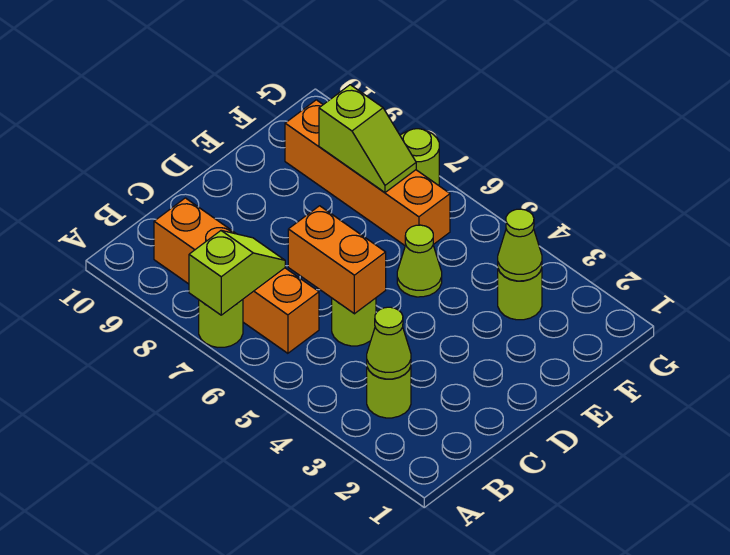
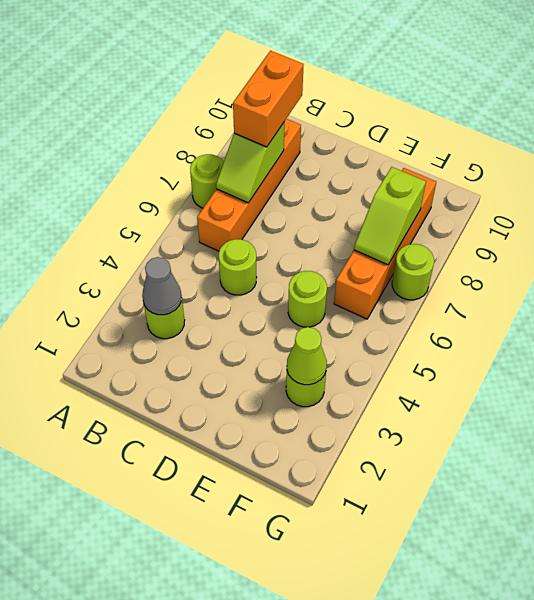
lime 1x2 slope [189,231,285,315] -> lime 1x2 slope turned to [216,123,284,203]
lime 1x1 cone [367,307,411,379] -> grey 1x1 cone [142,257,182,315]
orange 1x2 brick [288,206,386,314] -> orange 1x2 brick moved to [233,51,304,147]
lime 1x1 cone [397,225,442,297] -> lime 1x1 round brick [288,271,327,327]

